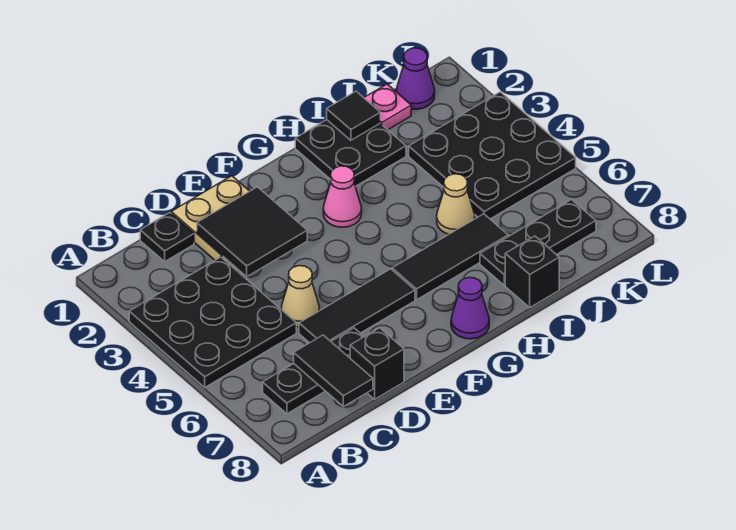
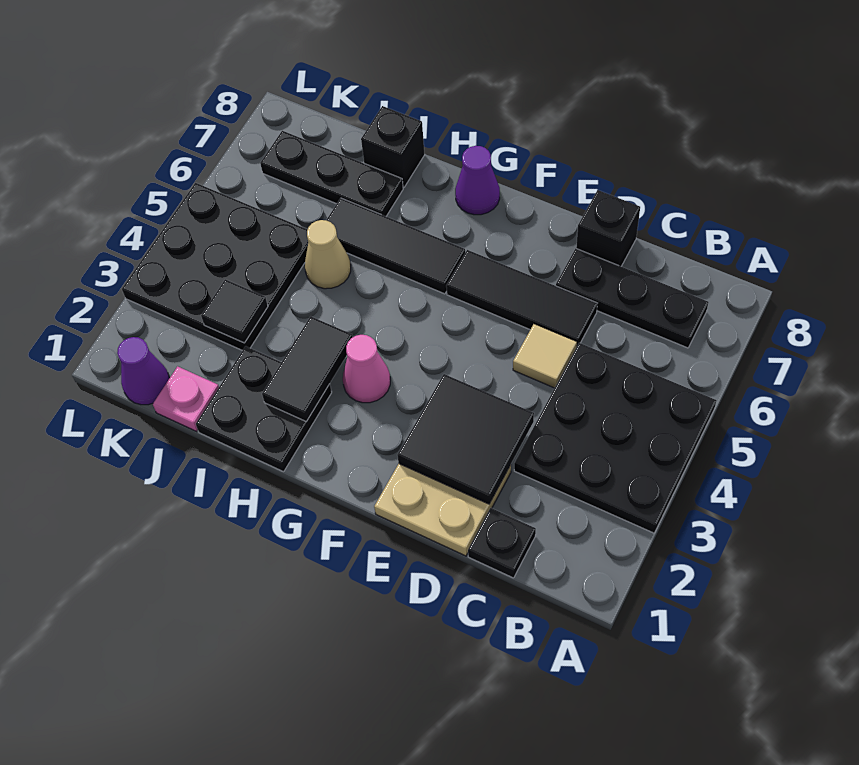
black 1x2 tile [294,335,373,407] -> black 1x2 tile moved to [262,316,353,421]
tan 1x1 cone [281,266,320,327] -> tan 1x1 tile [513,324,577,388]
black 1x1 tile [327,91,380,140] -> black 1x1 tile moved to [201,279,268,343]

